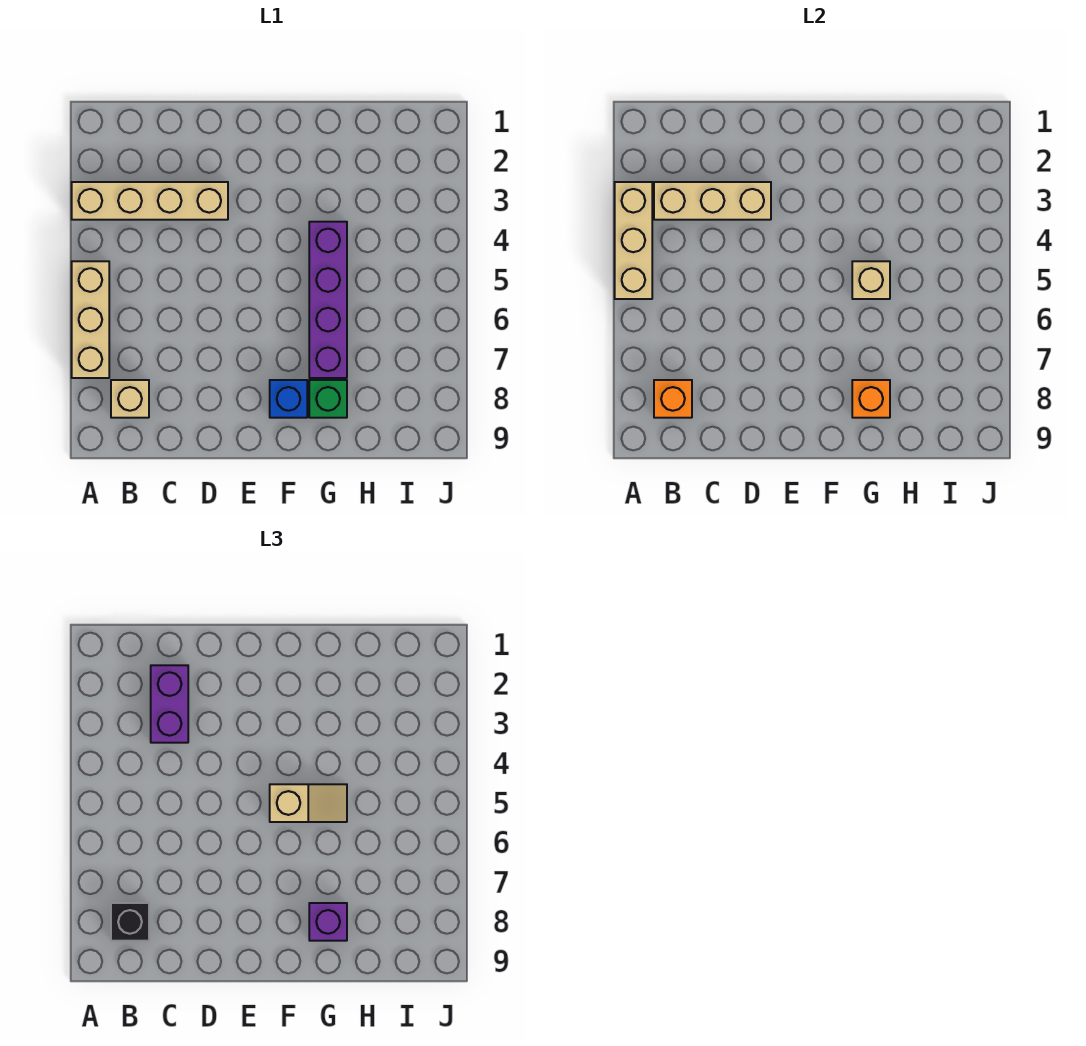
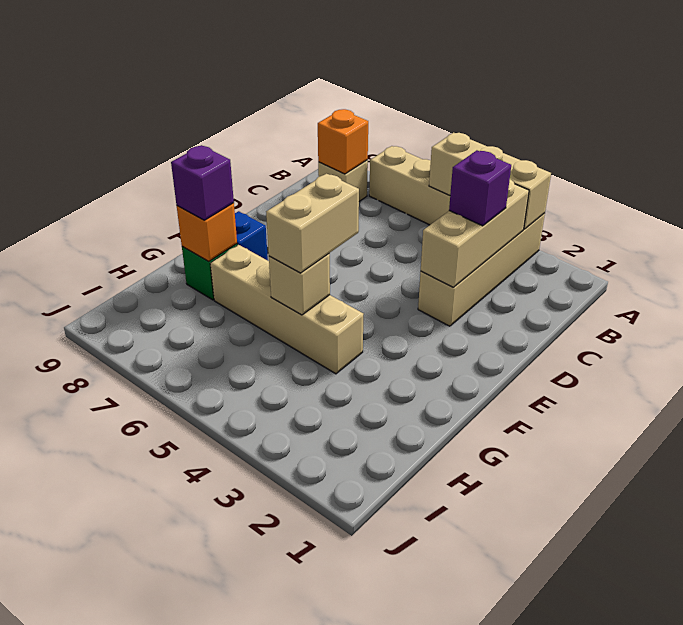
black 1x1 brick [111,903,149,941] -> none
purple 1x2 brick [151,665,188,743] -> purple 1x1 brick [449,150,511,226]
tan 1x2 slope [270,784,347,822] -> tan 1x2 brick [266,174,359,273]
purple 1x4 brick [309,222,347,378] -> tan 1x4 brick [210,245,363,374]

